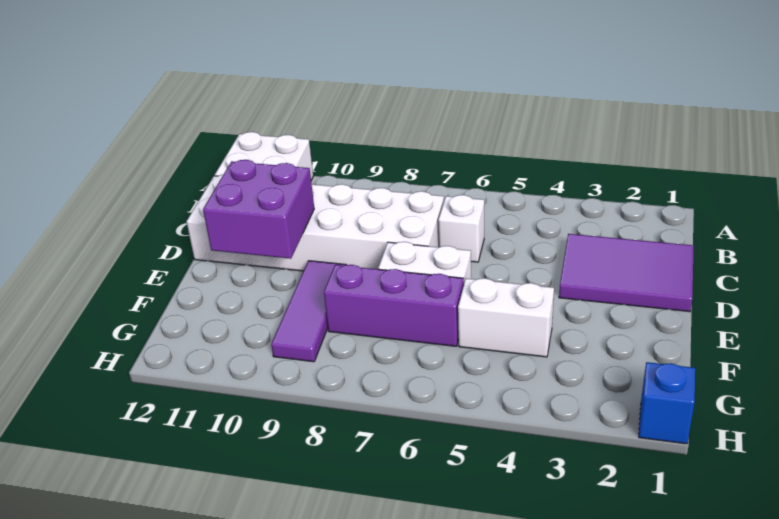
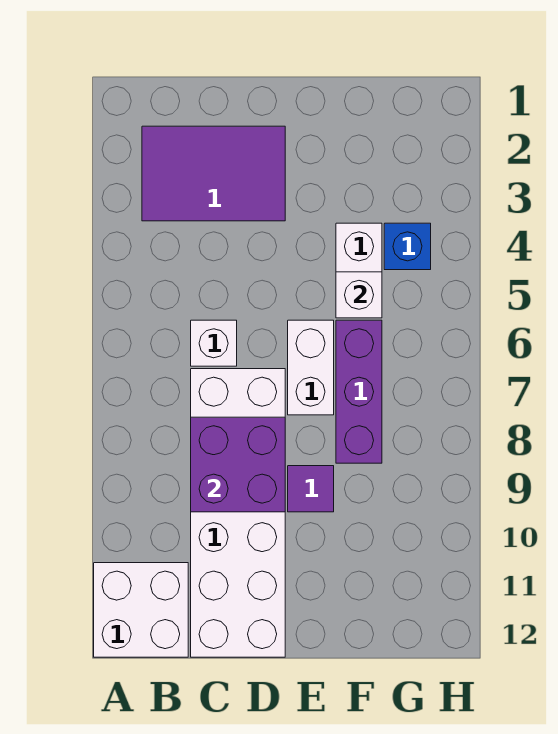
purple 2x3 tile [559,234,694,312] -> purple 2x3 tile turned to [142,126,285,221]
purple 2x2 brick [203,160,314,259] -> purple 2x2 brick moved to [191,417,285,512]
purple 1x3 tile [271,261,346,362] -> purple 1x1 tile [288,466,334,512]
none -> white 1x1 brick [336,272,382,318]
blue 1x1 brick [639,362,695,444] -> blue 1x1 brick moved to [384,223,431,270]

